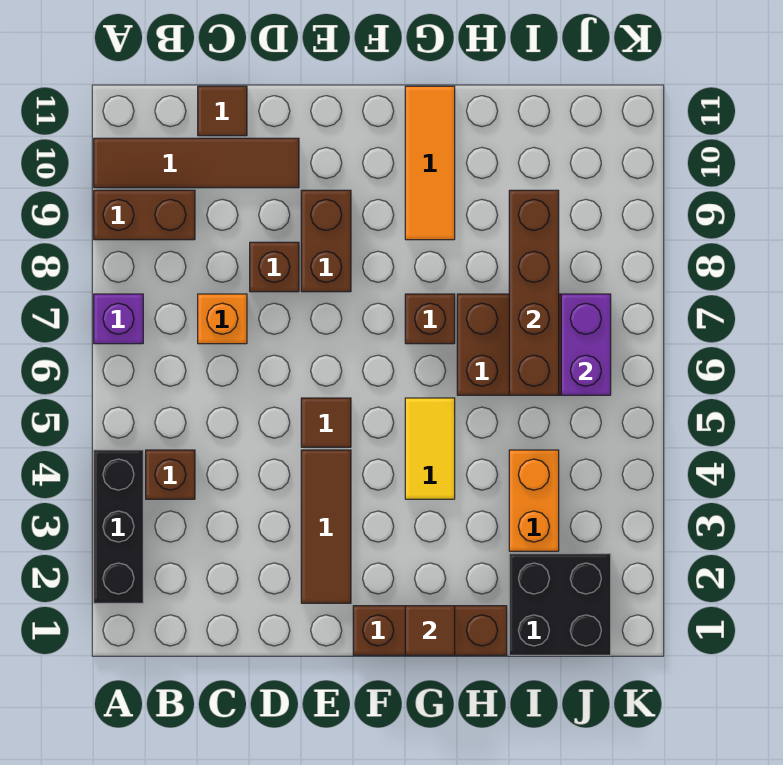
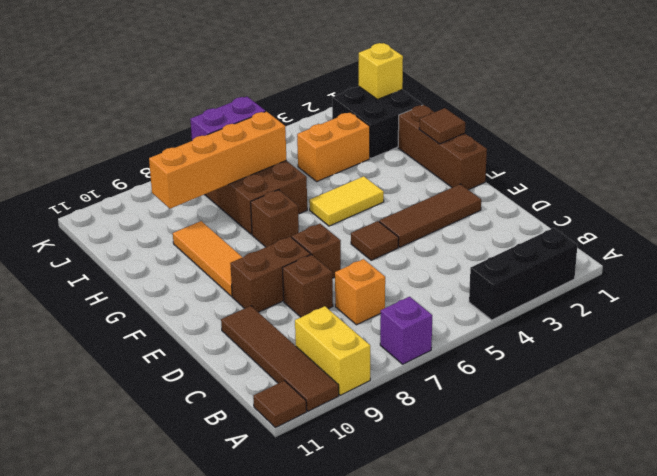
brown 1x2 brick [94,190,195,240] -> yellow 1x2 brick [295,306,370,395]
brown 1x1 brick [146,450,195,499] -> brown 1x1 brick moved to [292,224,341,278]
brown 1x1 tile [198,86,247,136] -> brown 1x1 tile moved to [253,381,307,427]
orange 1x3 tile [405,86,455,240] -> orange 1x3 tile turned to [173,221,243,296]
brown 1x4 brick [509,190,559,395] -> orange 1x4 brick [149,111,286,209]
none -> yellow 1x1 brick [359,43,403,99]

